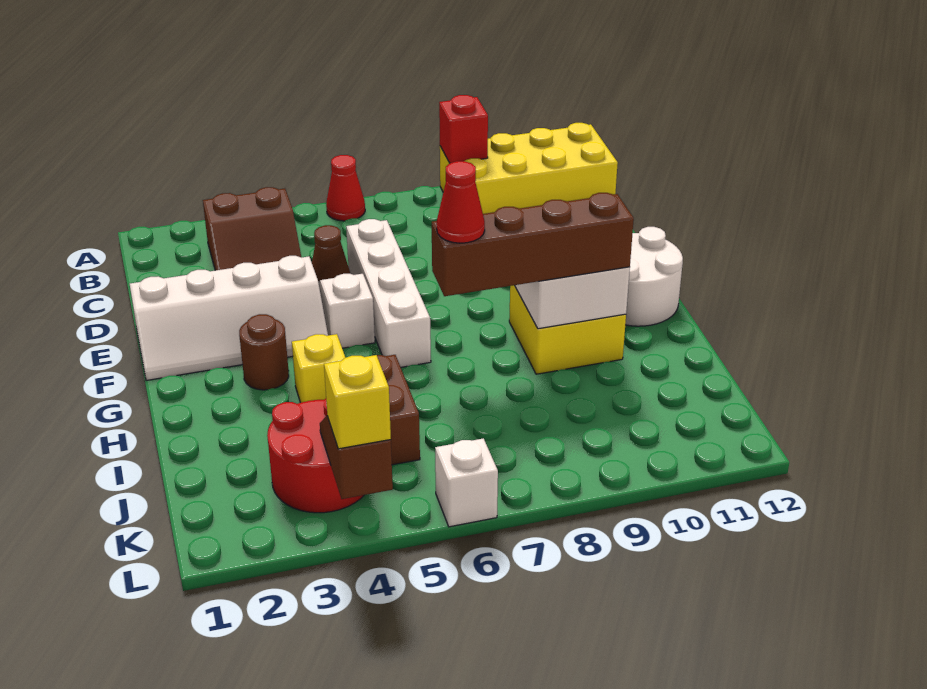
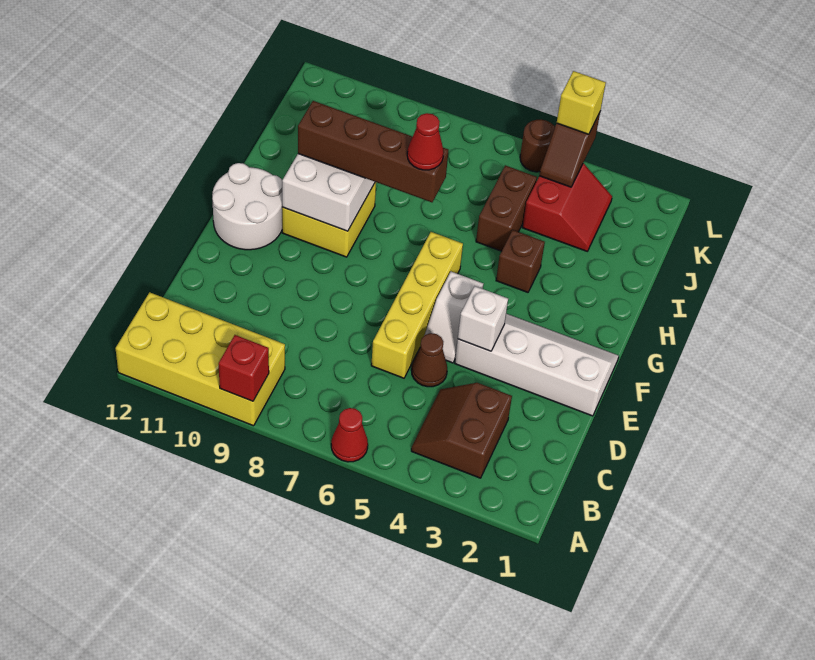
brown 2x2 slope [203,187,301,271] -> brown 2x2 slope turned to [411,383,512,478]
white 1x4 brick [346,219,431,367] -> yellow 1x4 brick [371,232,463,378]
brown 1x1 round brick [239,314,289,390] -> brown 1x1 round brick moved to [520,120,555,172]
yellow 1x1 brick [292,334,345,403] -> brown 1x1 brick [496,230,545,292]
red 2x2 round brick [267,399,364,513] -> red 2x2 slope [522,163,612,251]
white 1x1 brick [435,438,498,527] -> white 1x1 brick moved to [458,286,508,351]

